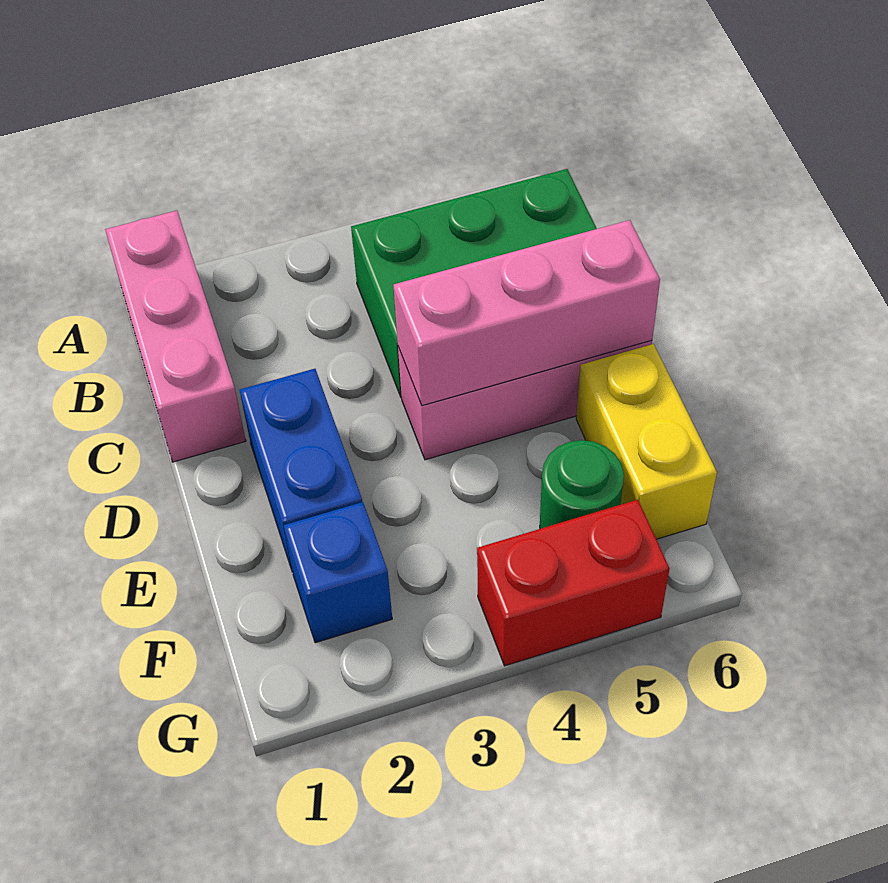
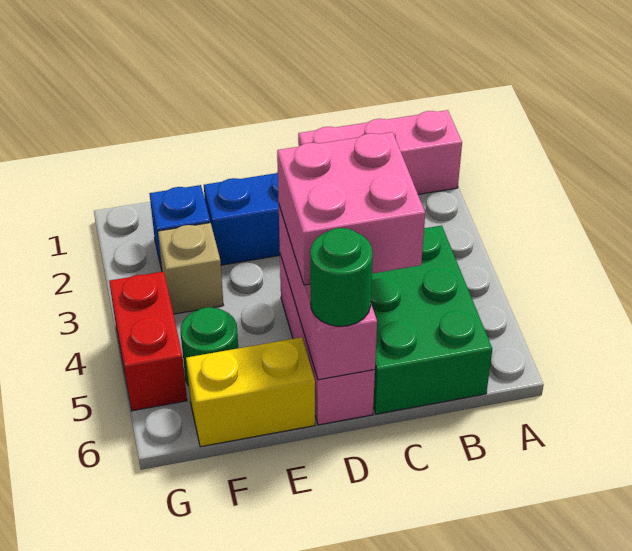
none -> pink 2x2 brick [277,132,425,285]
none -> green 1x1 round brick [310,228,373,326]
none -> tan 1x1 brick [158,223,223,314]

